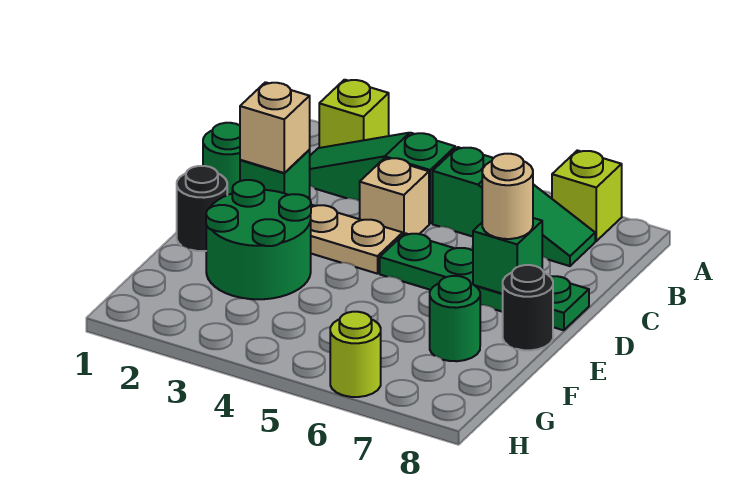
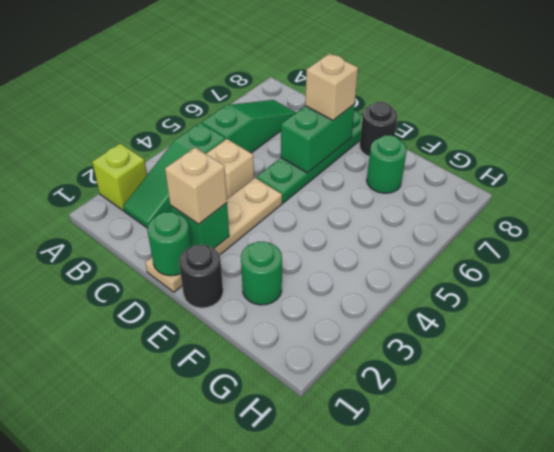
lime 1x1 brick [552,150,622,241] -> none
green 1x1 brick [473,218,542,294] -> green 1x2 brick [281,104,355,173]
tan 1x1 round brick [482,154,533,239] -> tan 1x1 brick [305,54,358,120]
green 2x2 round brick [206,180,311,299] -> green 1x1 round brick [241,242,282,305]
lime 1x1 round brick [330,312,381,397] -> none

